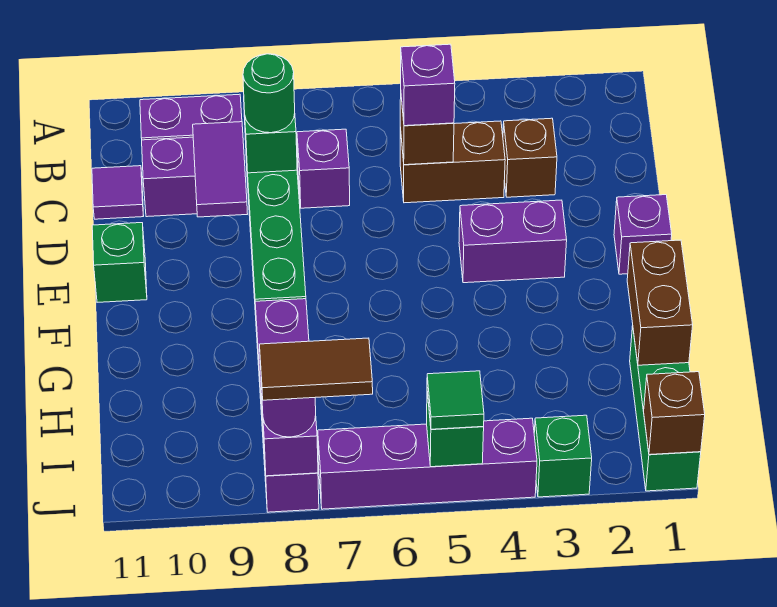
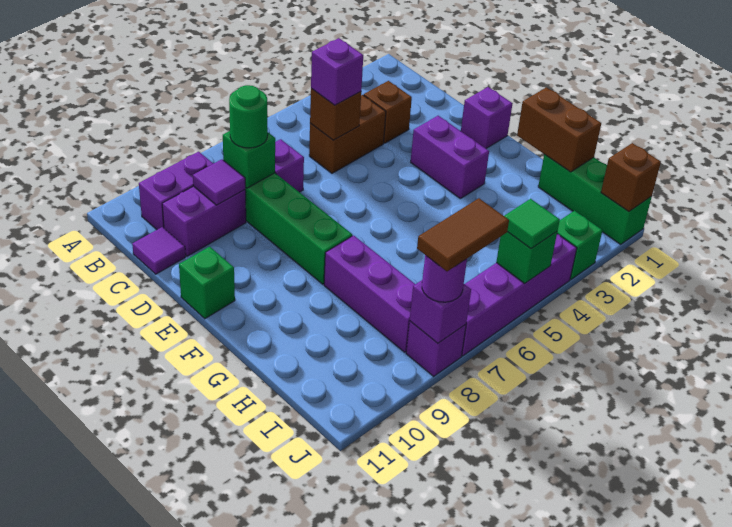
purple 1x2 tile [193,122,247,217] -> purple 1x1 tile [193,159,245,205]
purple 1x2 brick [459,200,567,283] -> purple 1x2 brick turned to [411,116,489,199]

